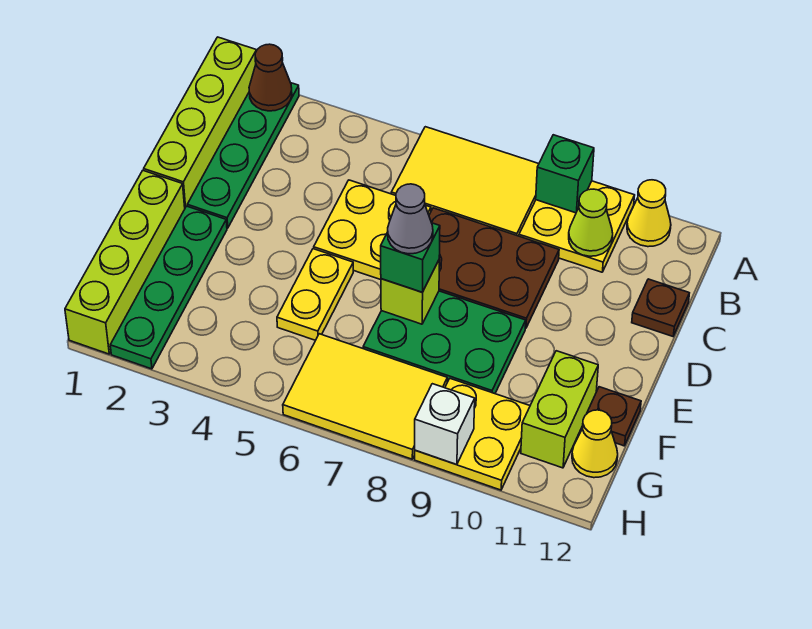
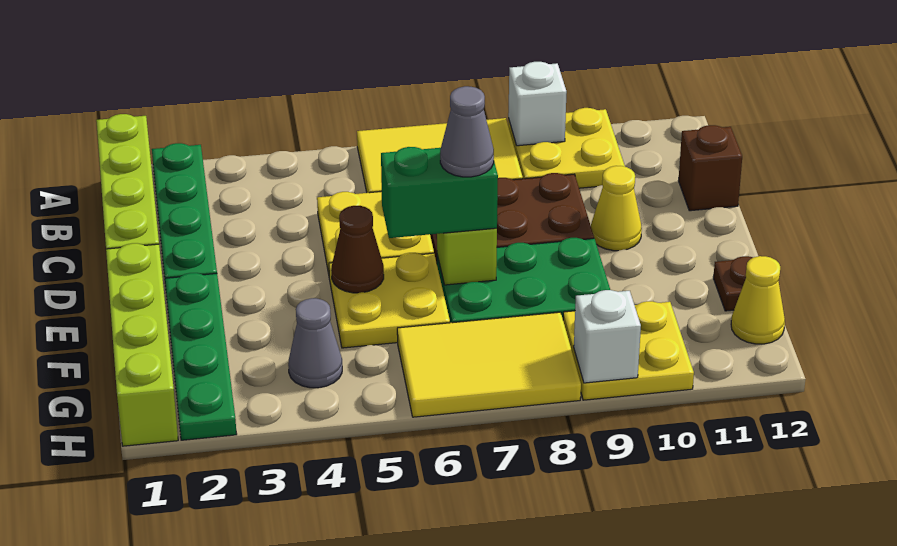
brown 1x1 cone [249,44,292,111] -> brown 1x1 cone moved to [331,206,384,293]
green 1x1 brick [536,135,594,213] -> white 1x1 brick [508,62,567,146]
yellow 1x1 cone [627,180,671,247] -> yellow 1x1 cone moved to [591,166,642,251]
lime 1x1 cone [569,189,613,256] -> none
brown 1x1 plate [632,279,689,336] -> brown 1x1 brick [678,125,742,211]
yellow 1x2 plate [277,249,353,340] -> yellow 2x2 plate [329,253,450,348]
green 1x1 brick [381,223,440,292] -> green 1x2 brick [381,147,498,238]
lime 1x2 brick [521,351,598,468] -> none
none -> grey 1x1 cone [288,298,342,388]

